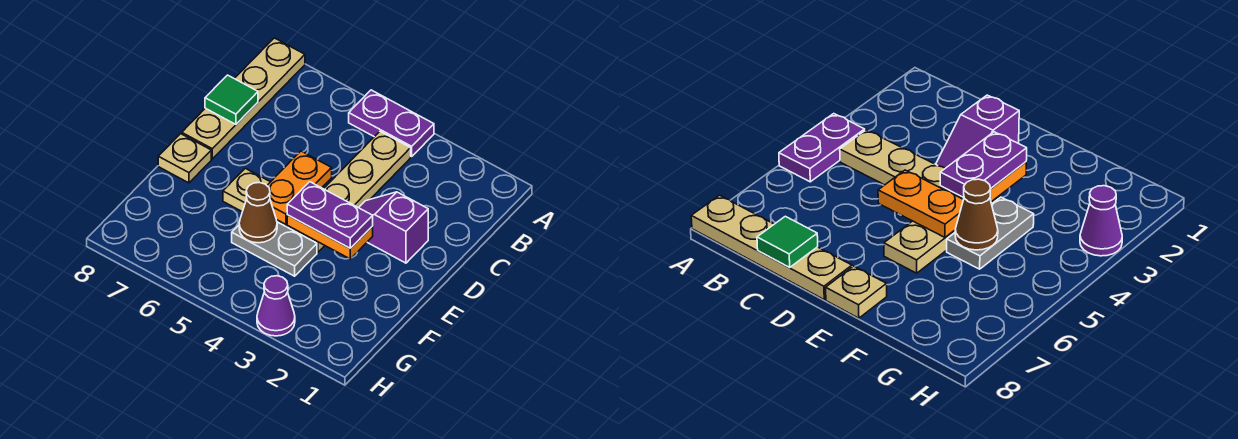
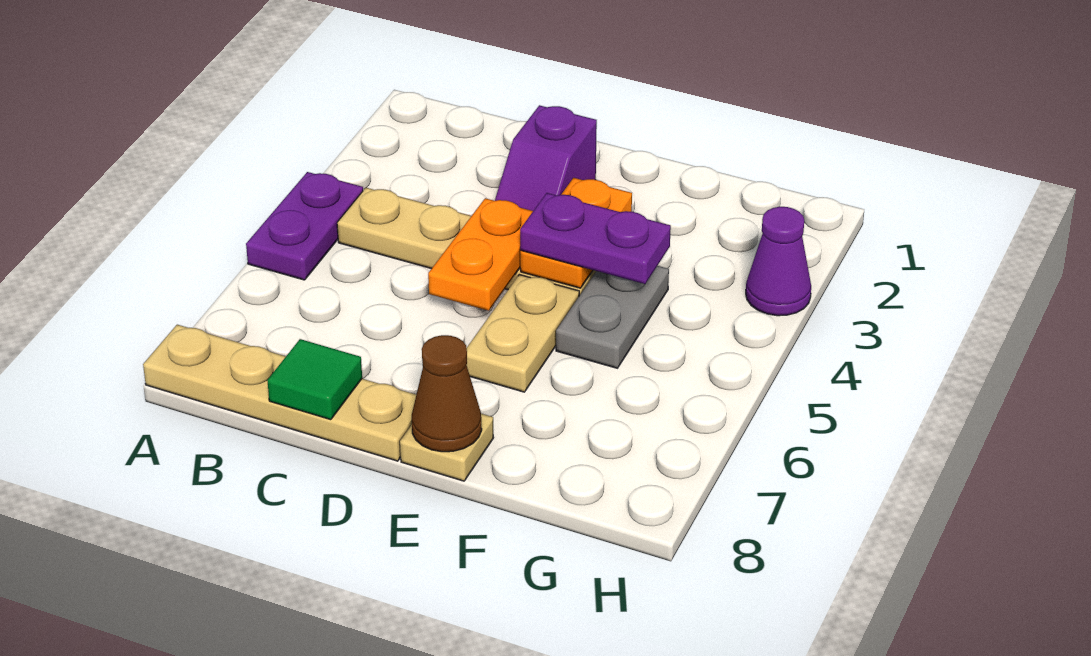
orange 1x2 plate [267,151,332,224] -> orange 1x2 plate turned to [428,198,533,311]
purple 1x2 plate [287,182,373,248] -> purple 1x2 plate turned to [520,193,671,284]
brown 1x1 cone [239,183,277,243] -> brown 1x1 cone moved to [412,335,482,452]

